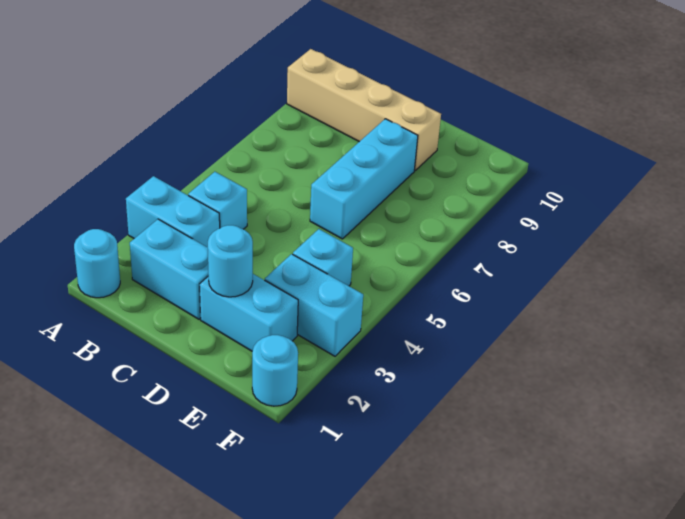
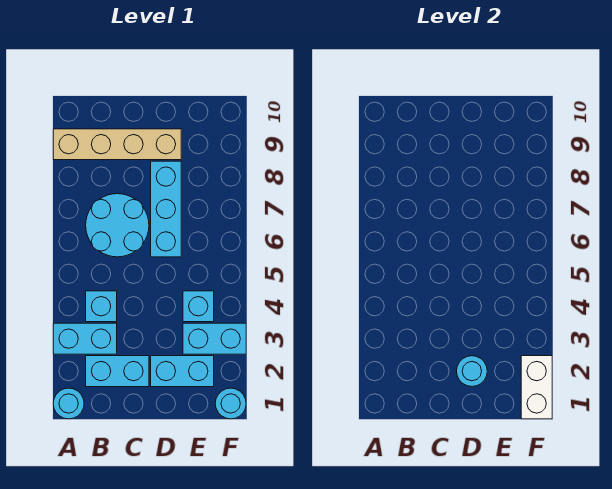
none -> cyan 2x2 round brick [86,194,149,257]
none -> white 1x2 brick [521,356,552,419]

